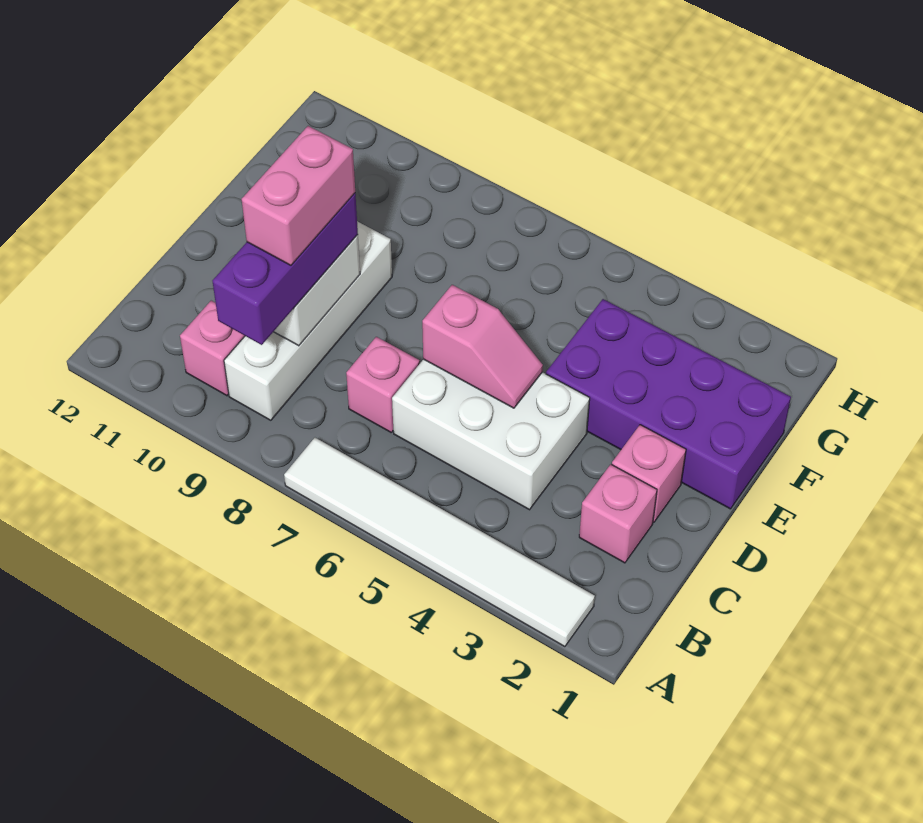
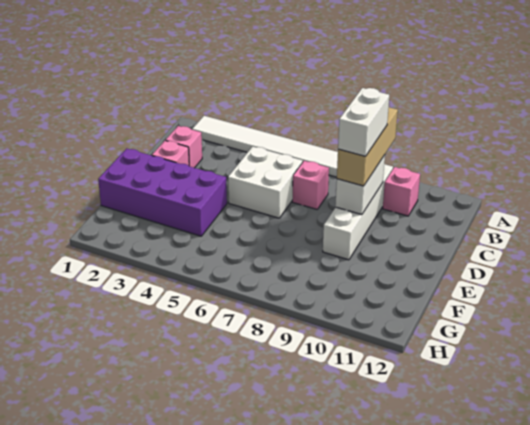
purple 1x3 brick [213,193,358,345] -> tan 1x3 brick [337,107,398,186]
white 2x3 brick [392,359,590,510] -> white 2x2 brick [228,146,303,218]
pink 1x2 brick [242,126,355,265] -> white 1x2 brick [338,88,389,156]
pink 1x2 slope [422,285,543,408] -> none

